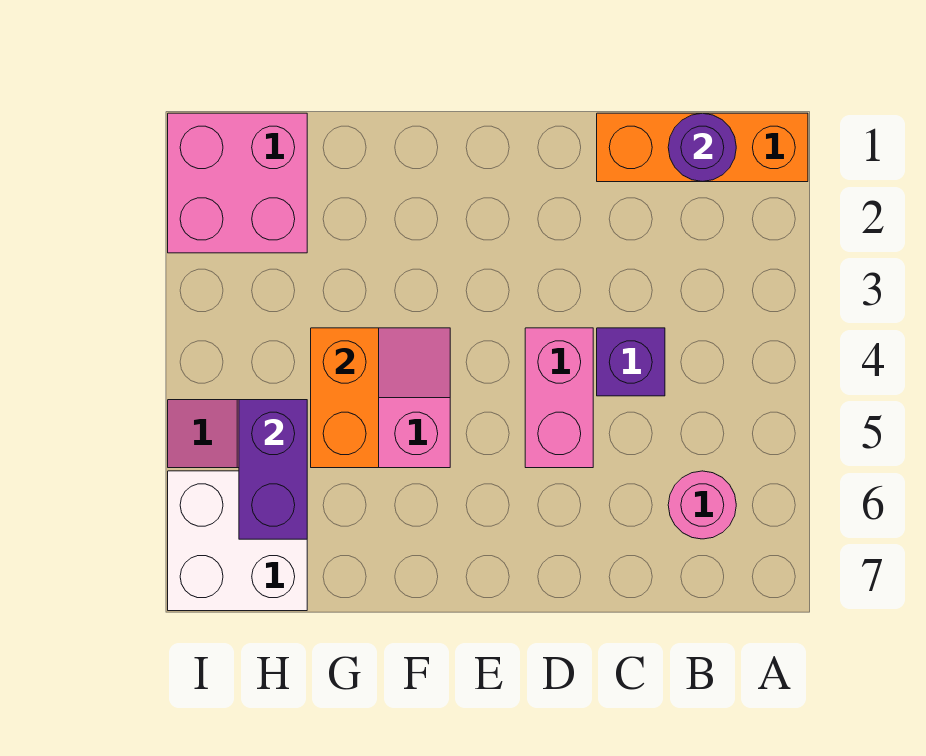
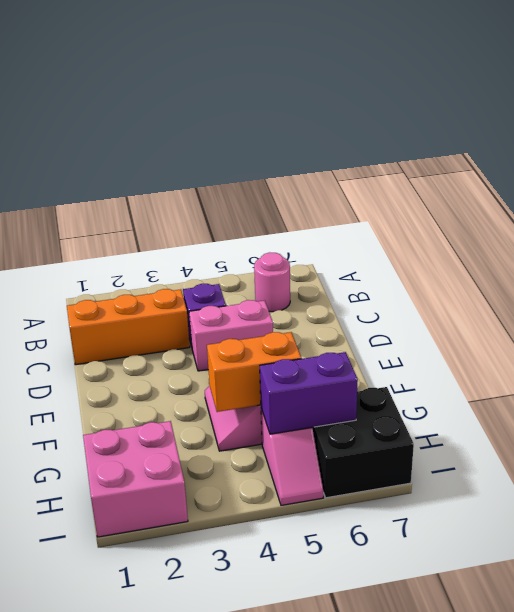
orange 1x3 brick [597,113,808,182] -> orange 1x3 brick turned to [67,289,190,365]
purple 1x1 round brick [668,113,736,182] -> none
white 2x2 brick [168,471,307,611] -> black 2x2 brick [312,387,414,498]

